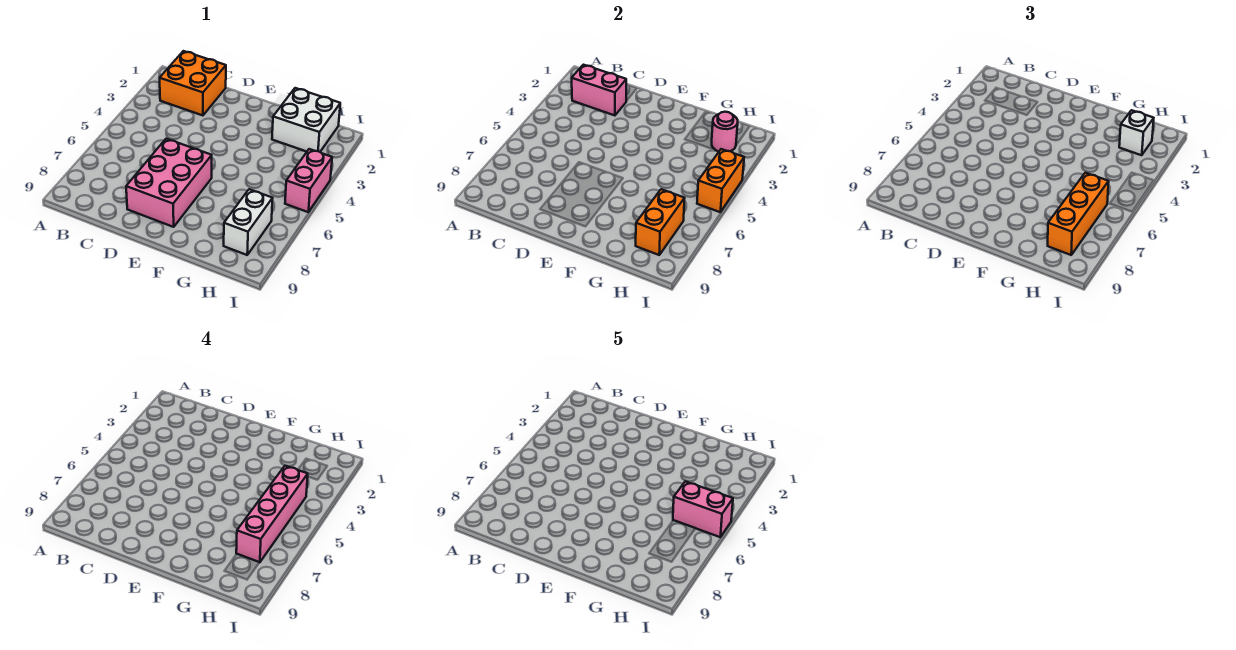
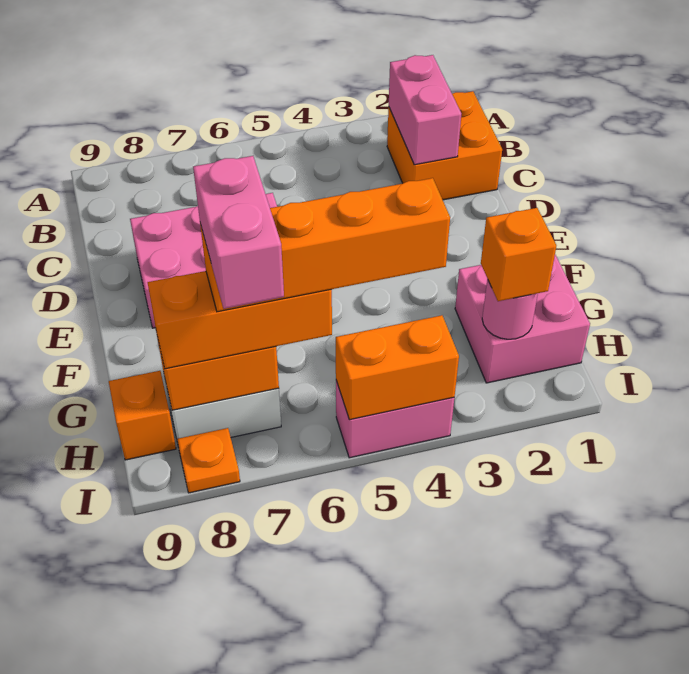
white 2x2 brick [272,88,340,152] -> pink 2x2 brick [455,255,590,383]
white 1x1 brick [1119,110,1154,155] -> orange 1x1 brick [481,208,556,301]
pink 1x4 brick [236,466,308,562] -> orange 1x4 brick [200,178,450,312]
pink 1x2 brick [673,481,733,537] -> pink 1x2 brick moved to [193,156,284,309]
none -> orange 1x1 brick [109,371,176,460]
none -> orange 1x1 plate [177,428,240,493]

